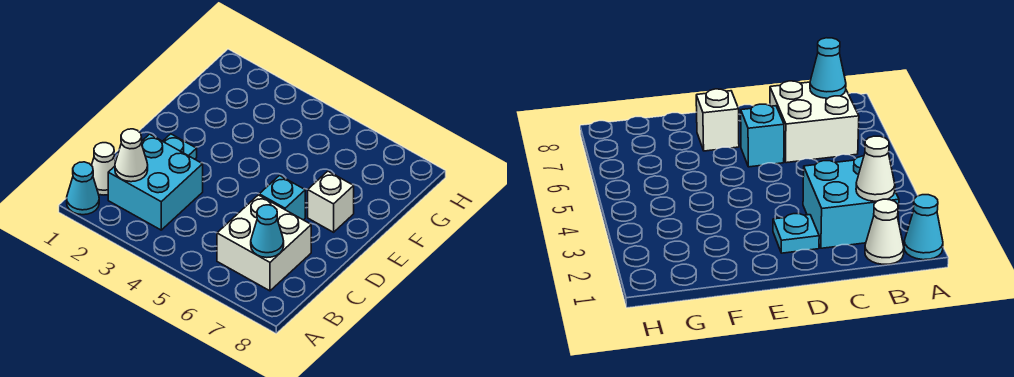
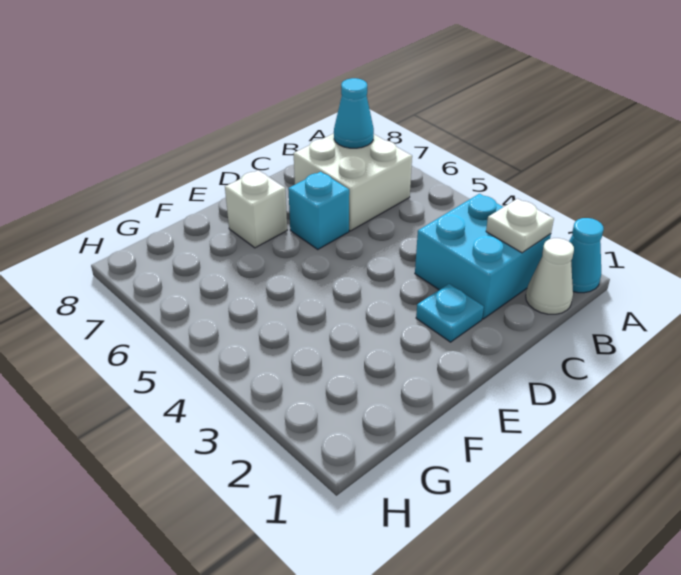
white 1x1 cone [115,129,148,182] -> white 1x1 plate [486,198,554,253]

